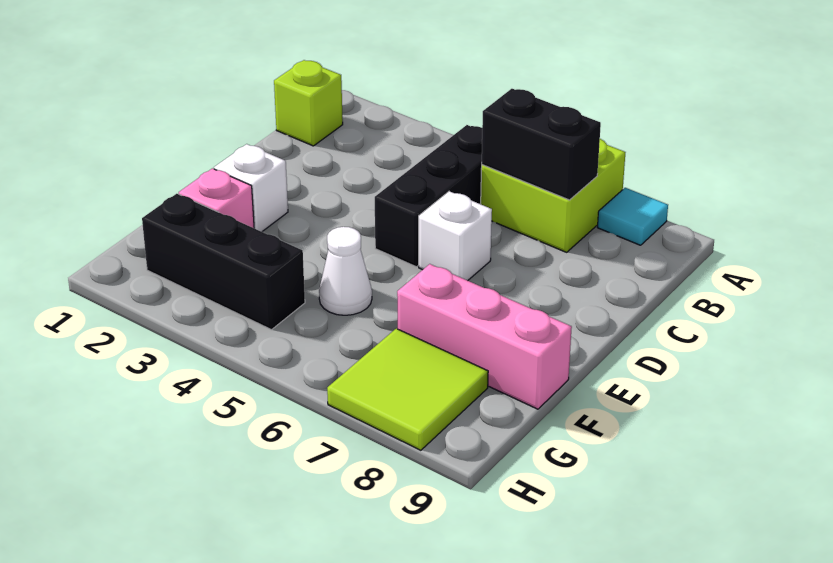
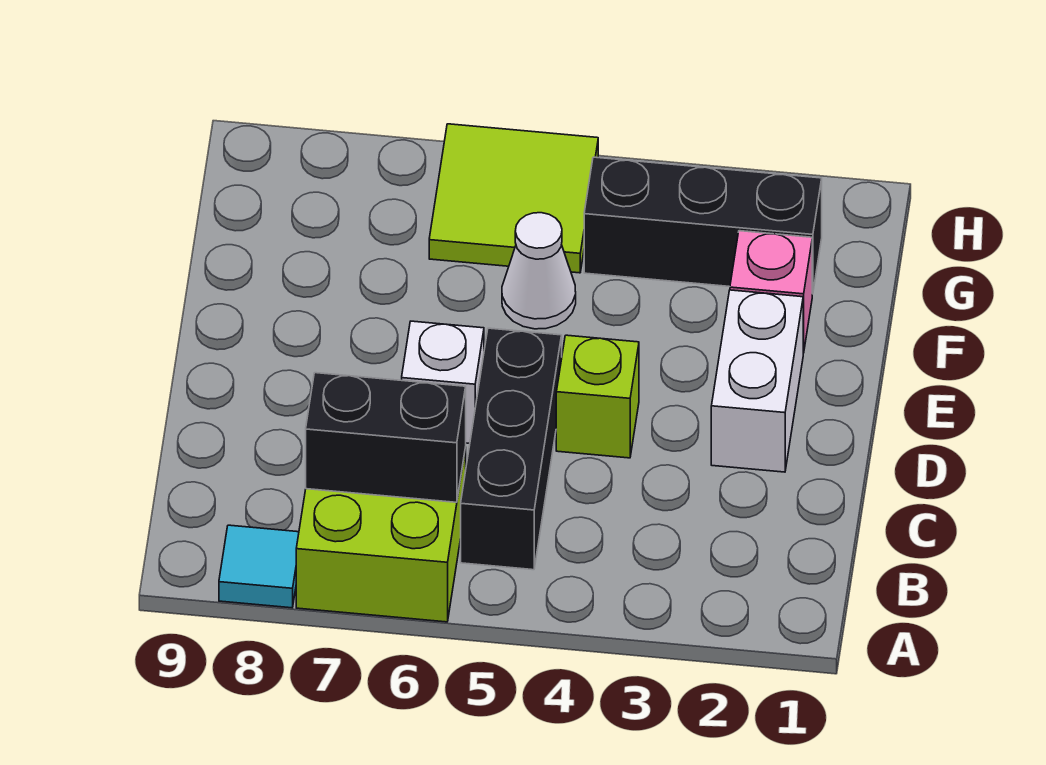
lime 1x1 brick [274,60,343,146] -> lime 1x1 brick moved to [556,335,639,458]
white 1x1 brick [214,144,288,232] -> white 1x2 brick [711,290,803,472]
pink 1x3 brick [397,264,572,409] -> none
lime 2x2 tile [327,329,488,450] -> lime 2x2 tile moved to [429,124,598,273]

